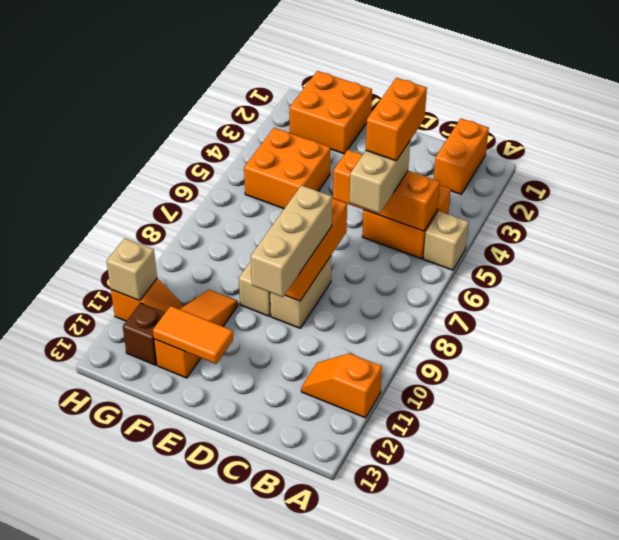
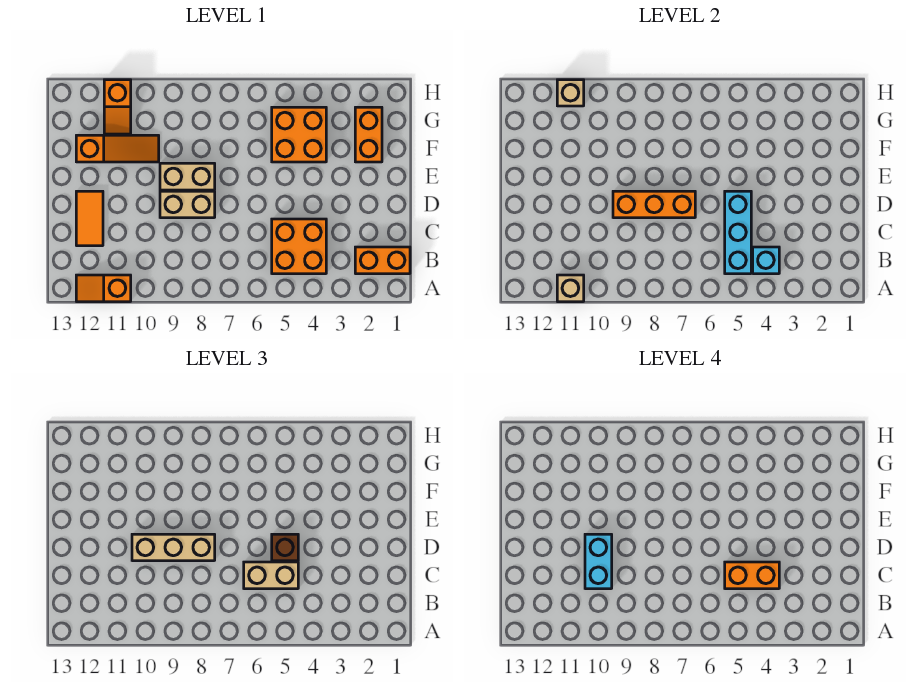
tan 1x1 brick [424,211,469,270] -> tan 1x1 brick moved to [557,275,584,302]
orange 1x2 slope [301,353,382,418] -> orange 1x2 slope turned to [76,275,131,302]
none -> cyan 1x1 brick [753,247,779,274]
orange 1x3 brick [333,150,440,231] -> cyan 1x3 brick [725,191,751,274]
none -> cyan 1x2 brick [585,534,612,589]
orange 1x2 tile [153,306,233,364] -> orange 1x2 tile moved to [76,191,103,246]
orange 2x2 brick [289,71,372,154] -> orange 1x2 brick [355,107,382,162]
brown 1x1 brick [123,303,165,365] -> brown 1x1 brick moved to [272,534,298,561]

